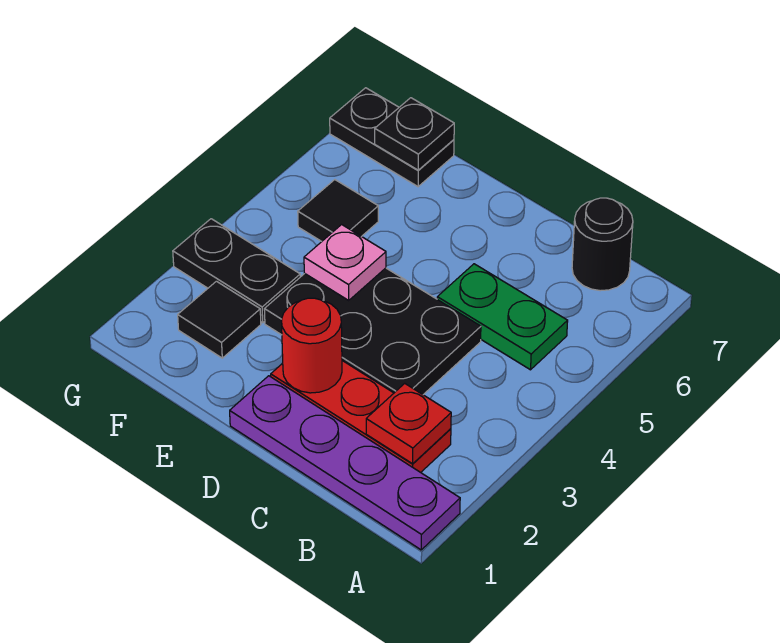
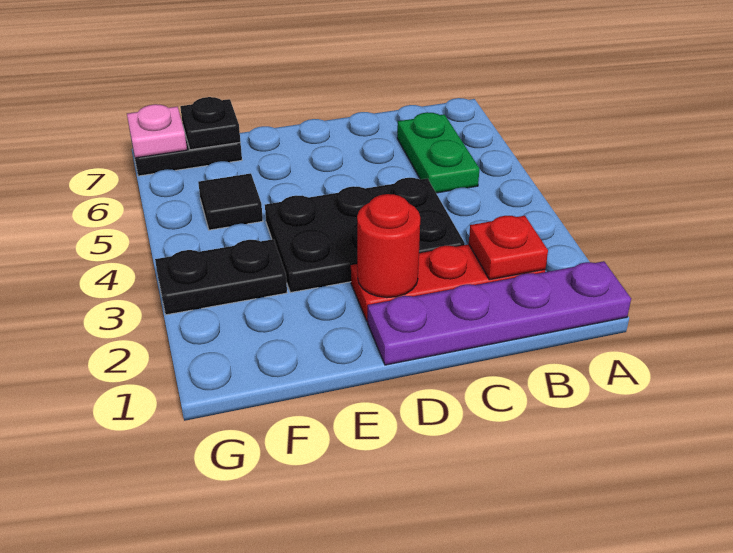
green 1x2 plate [437,264,568,370] -> green 1x2 plate turned to [397,112,480,193]
black 1x1 round brick [572,198,633,291] -> none
pink 1x1 plate [304,225,386,300] -> pink 1x1 plate moved to [127,104,187,158]
black 1x1 tile [178,281,261,358] -> none

